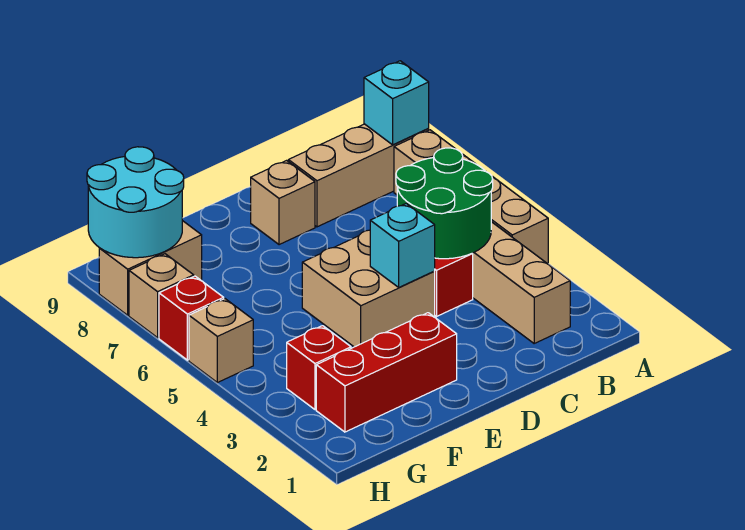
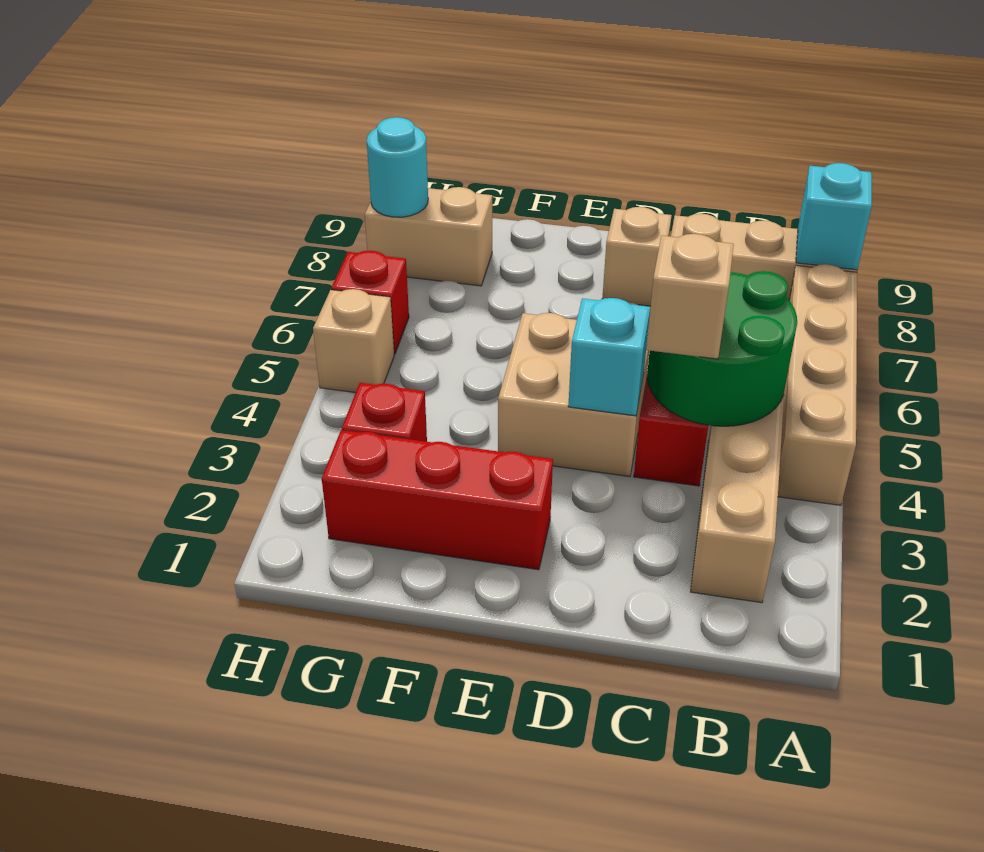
cyan 2x2 round brick [87,147,184,258] -> cyan 1x1 round brick [367,117,428,217]
tan 1x1 brick [129,254,194,338] -> tan 1x1 brick moved to [646,234,734,359]

